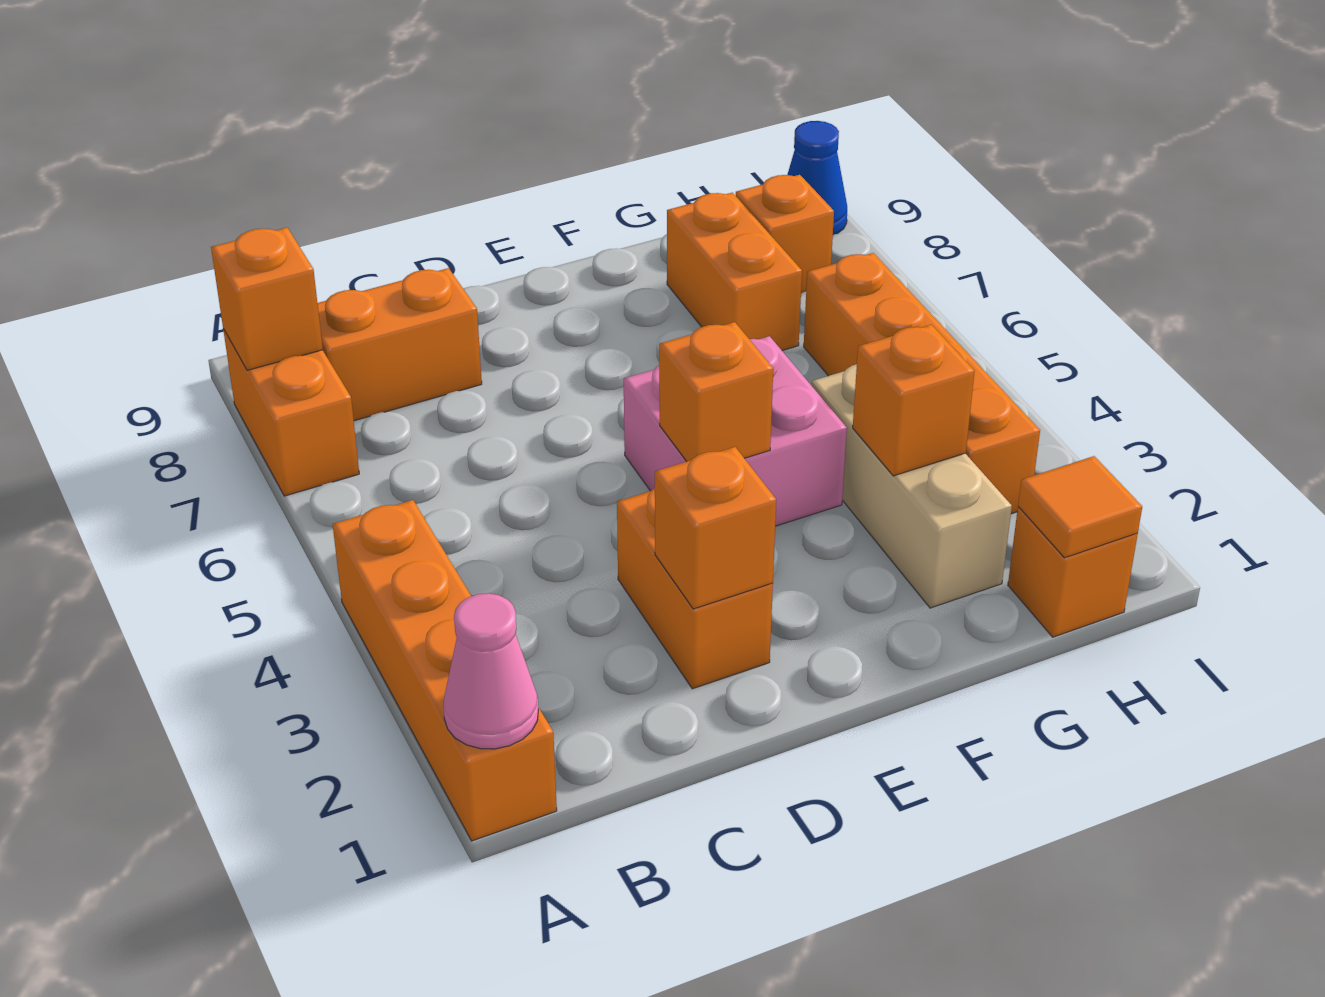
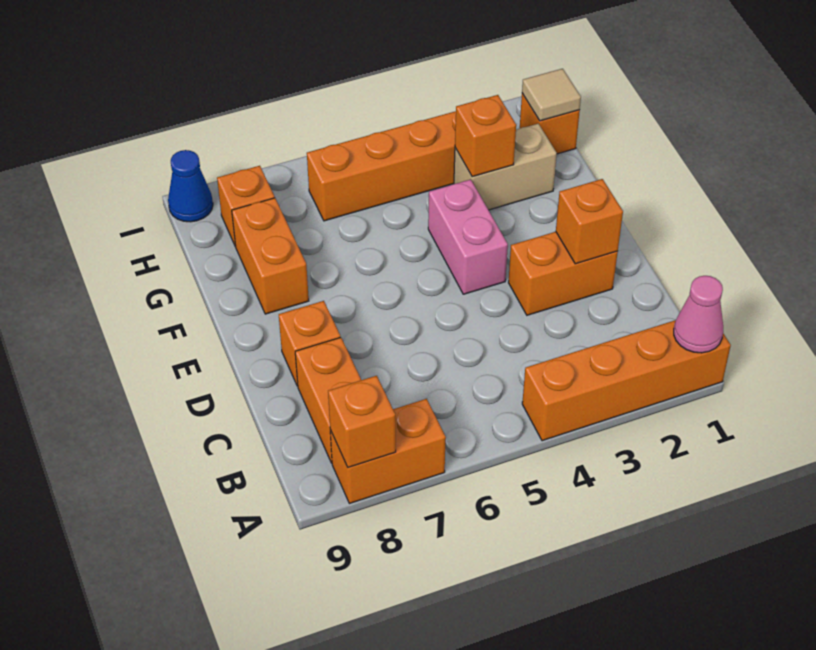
pink 2x2 brick [624,336,847,526] -> pink 1x2 brick [428,179,508,294]
orange 1x1 brick [659,322,773,461] -> orange 1x1 brick moved to [279,301,340,386]
tan 1x3 brick [812,364,1012,608] -> tan 1x2 brick [454,124,557,210]
orange 1x2 brick [667,193,802,351] -> orange 1x2 brick turned to [232,198,309,314]
orange 1x1 tile [1018,456,1142,558] -> tan 1x1 tile [522,69,581,121]

